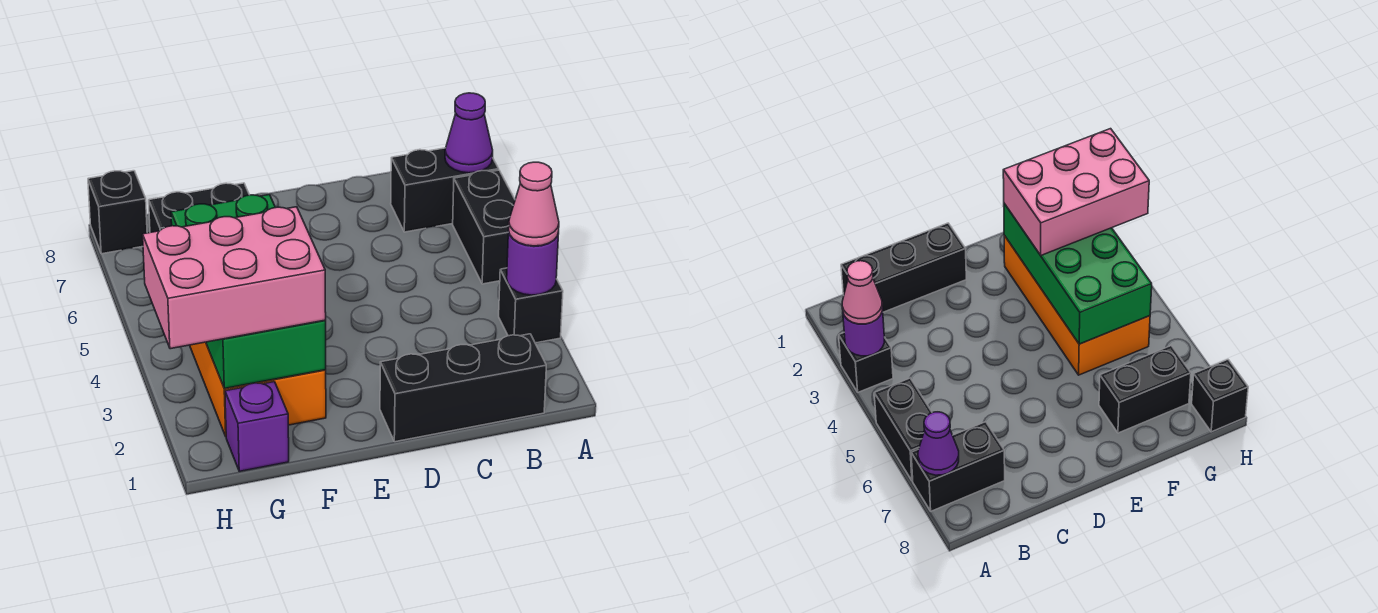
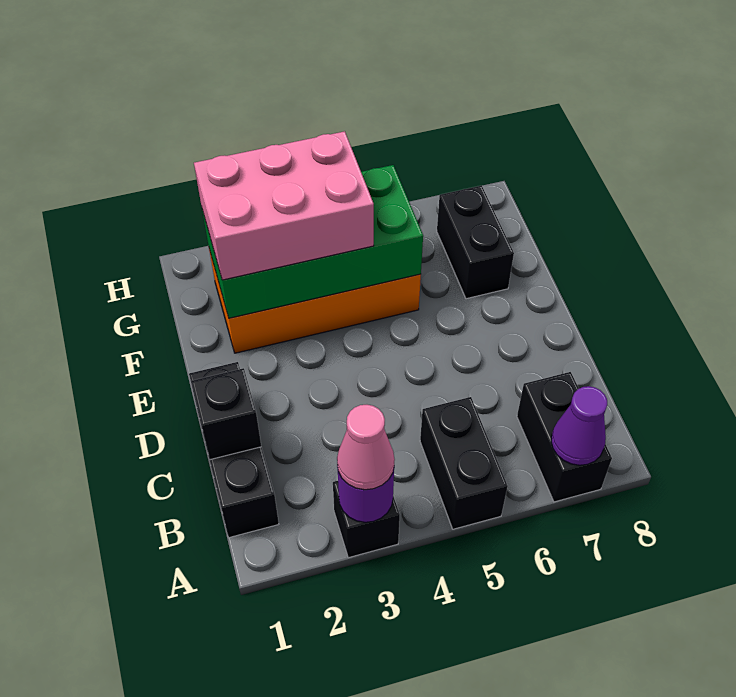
black 1x2 brick [453,170,515,284] -> black 1x2 brick turned to [420,397,508,529]
pink 2x3 brick [143,207,326,349] -> pink 2x3 brick turned to [194,131,374,280]
purple 1x1 brick [225,382,289,471] -> none
black 1x1 brick [88,171,147,254] -> black 1x1 brick moved to [191,368,261,460]

